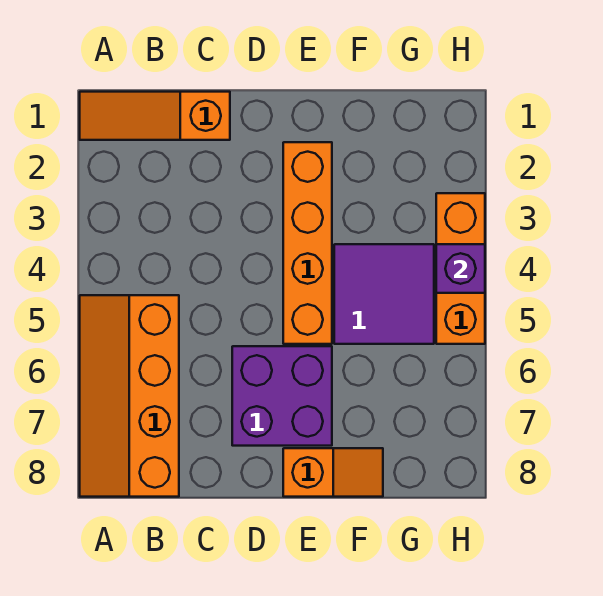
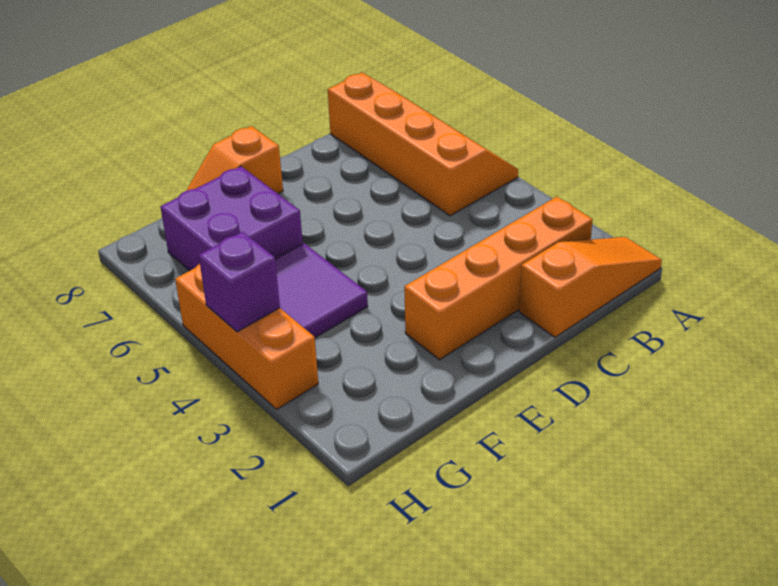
purple 2x2 brick [232,346,332,446] -> purple 2x2 brick moved to [161,166,303,271]
orange 1x4 brick [283,142,332,344] -> orange 1x4 brick turned to [404,197,593,360]

